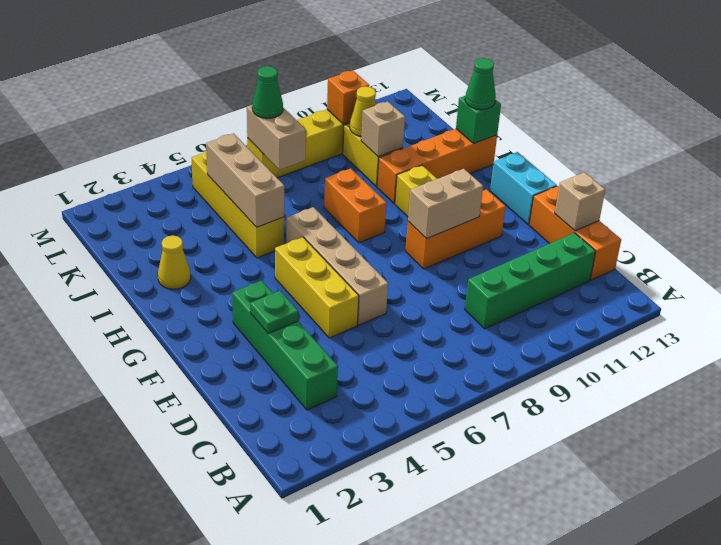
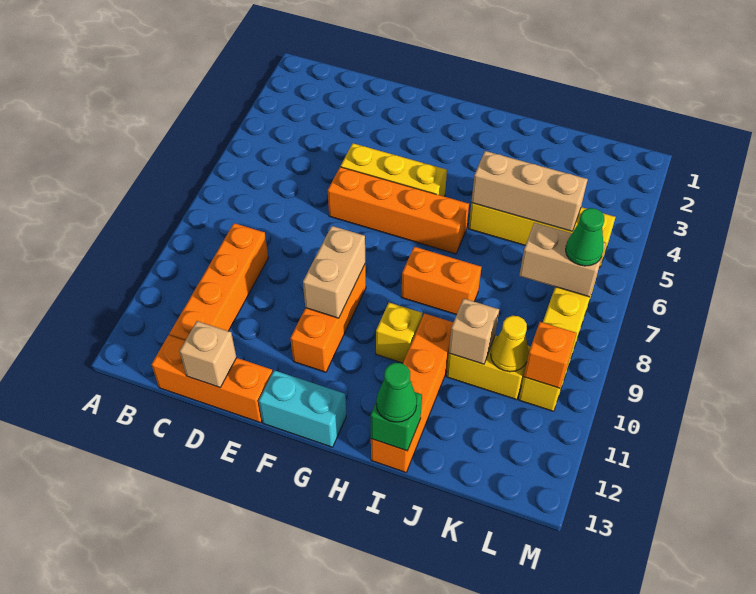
green 1x4 brick [232,281,338,410] -> none
green 1x4 brick [465,233,596,329] -> orange 1x4 brick [169,223,268,341]
green 1x1 plate [250,291,298,333] -> none
tan 1x4 brick [286,207,388,325] -> orange 1x4 brick [328,167,469,254]
yellow 1x1 cone [158,236,191,289] -> none

